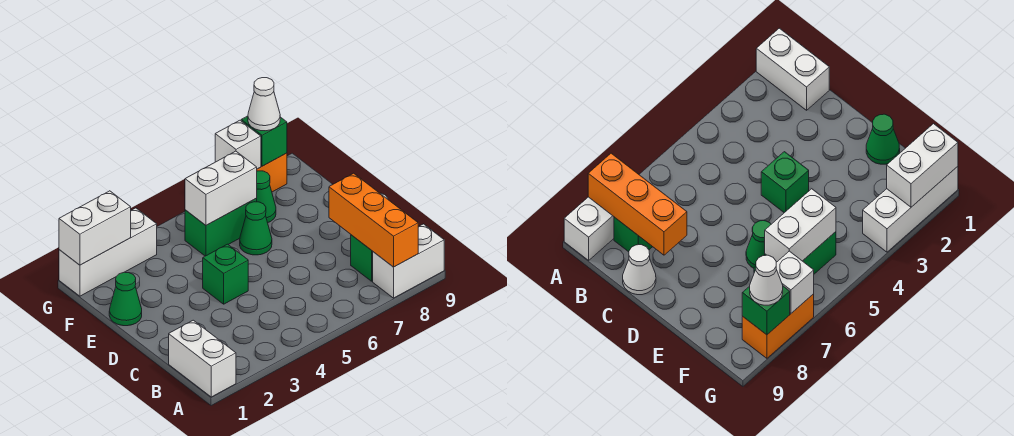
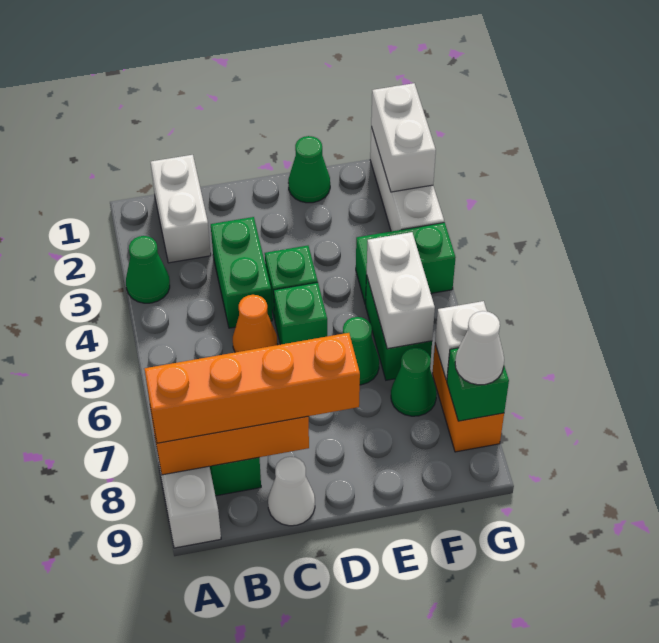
white 1x2 brick [169,320,236,397] -> white 1x2 brick turned to [151,155,211,263]
none -> green 1x1 cone [126,236,170,303]
none -> orange 1x4 brick [145,333,360,443]
none -> green 1x2 brick [211,217,272,328]
none -> orange 1x1 cone [233,295,277,352]
none -> green 1x1 brick [274,282,327,345]
none -> green 1x2 brick [356,223,456,305]

